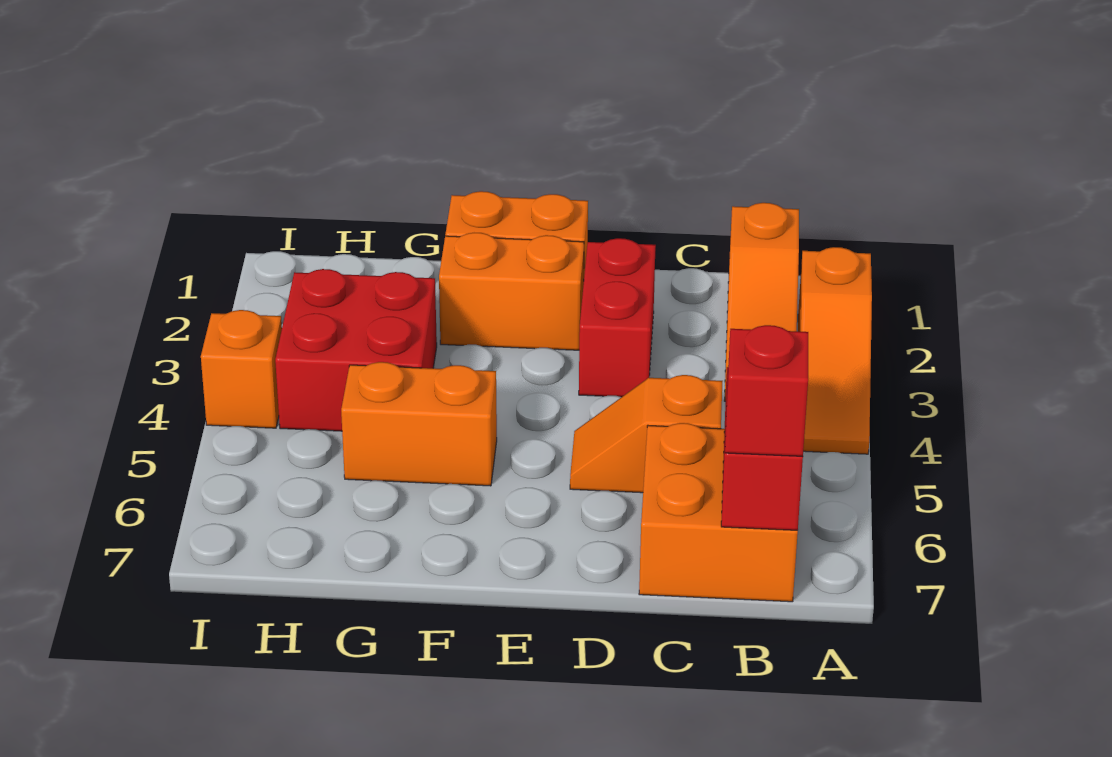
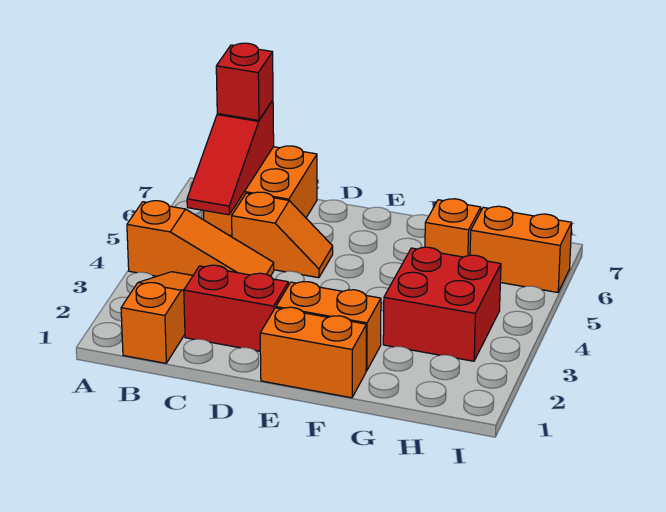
orange 1x3 slope [798,247,872,454] -> orange 1x3 slope turned to [127,201,274,276]
red 1x2 brick [579,238,656,397] -> red 1x2 brick turned to [184,265,288,351]
orange 1x2 brick [341,362,497,486] -> orange 1x2 brick moved to [470,206,572,292]
orange 1x1 brick [201,310,282,428] -> orange 1x1 brick moved to [425,199,481,257]

